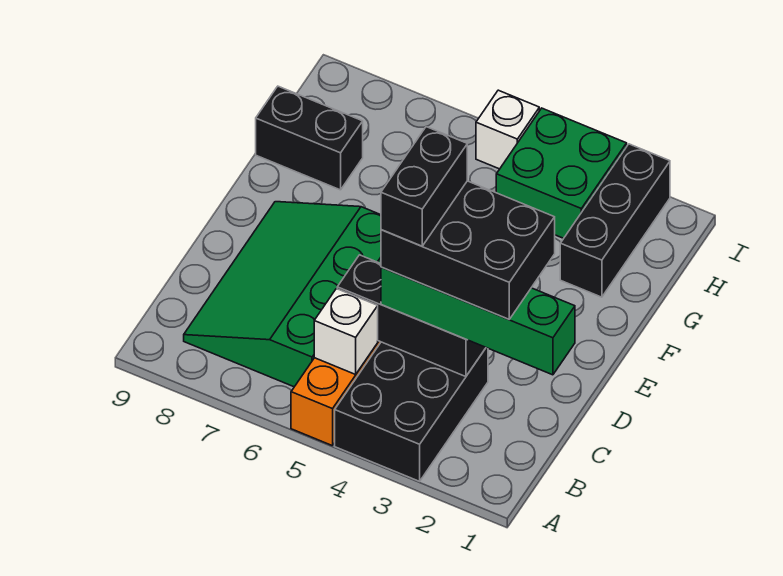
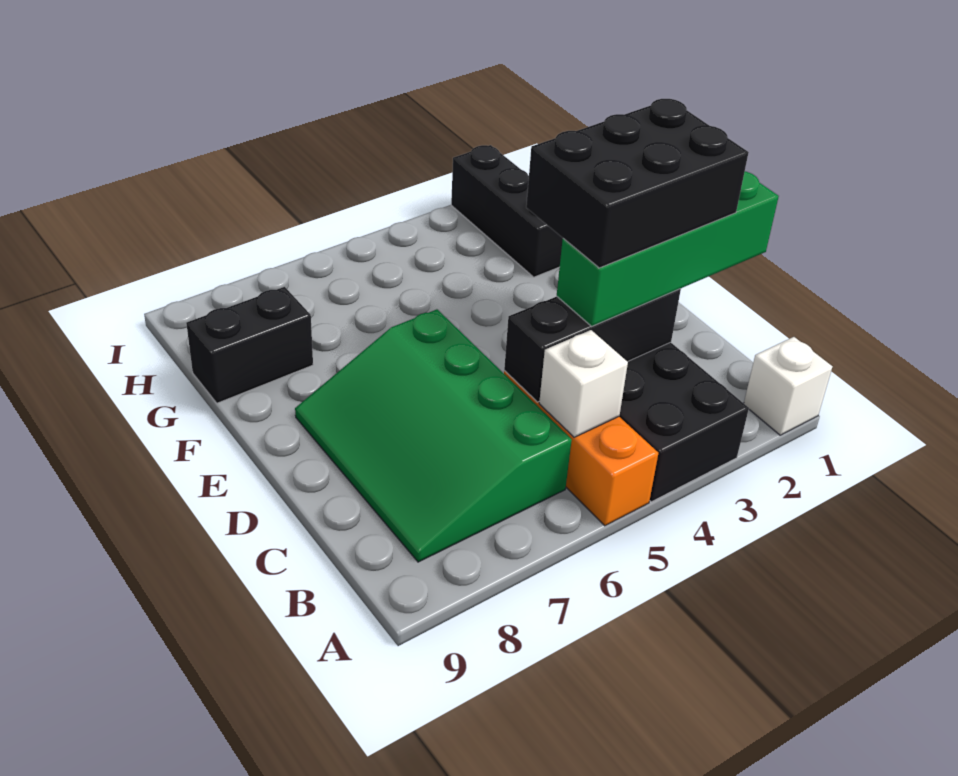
black 1x2 brick [381,127,467,246] -> none
green 2x2 brick [496,108,627,238] -> none
white 1x1 brick [476,90,539,169] -> white 1x1 brick moved to [744,337,832,435]

